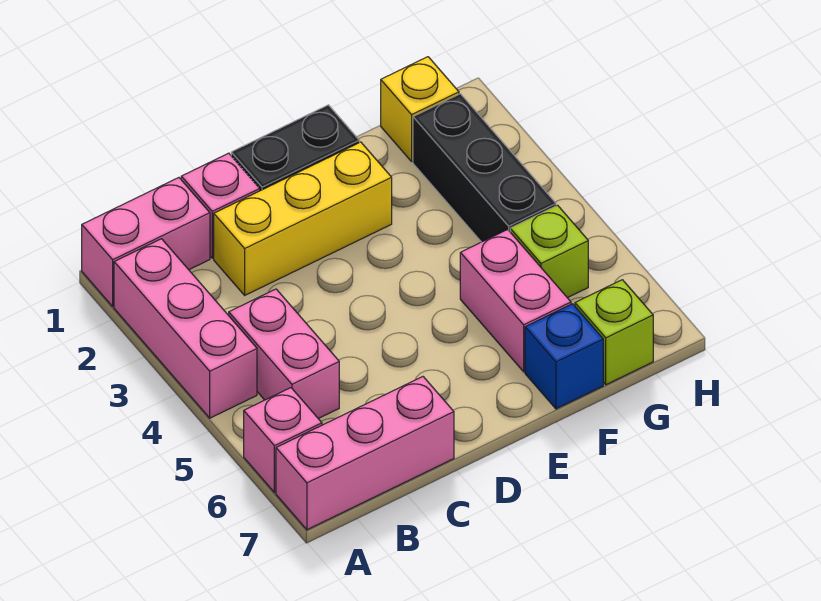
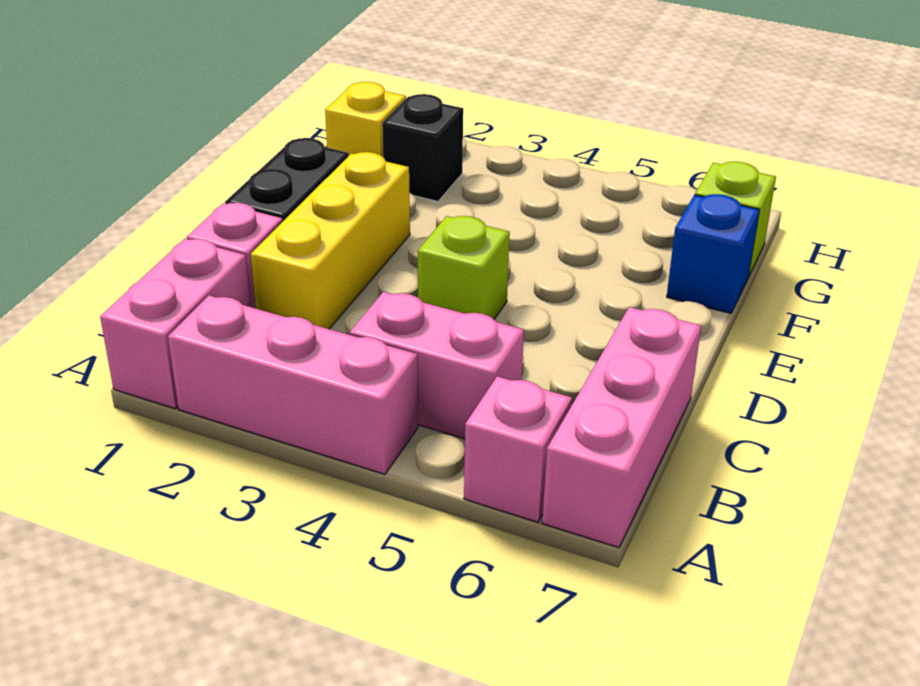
pink 1x2 brick [460,230,571,372] -> none
black 1x3 brick [413,94,556,242] -> black 1x1 brick [382,94,463,201]
lime 1x1 brick [510,205,588,298] -> lime 1x1 brick moved to [418,216,510,319]

